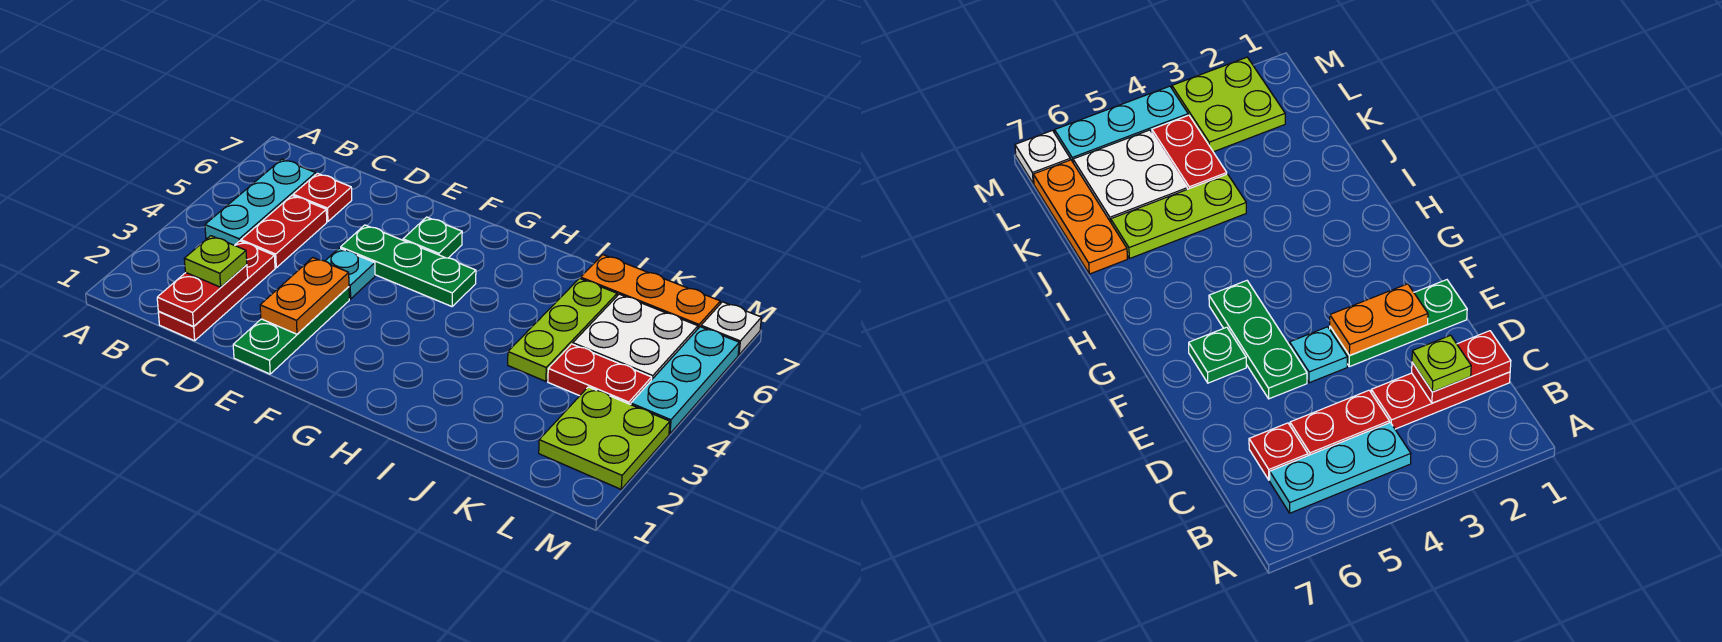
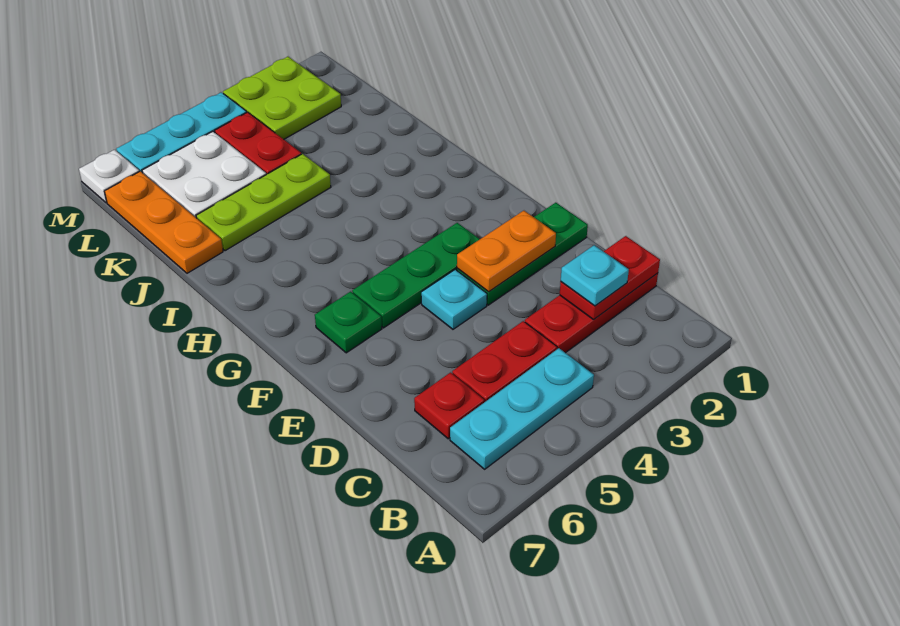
lime 1x1 plate [184,236,247,287] -> cyan 1x1 plate [561,245,629,306]
green 1x3 plate [341,225,476,306] -> green 1x3 plate turned to [352,223,480,328]

